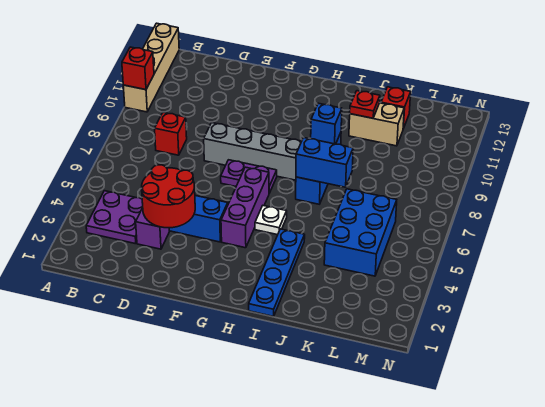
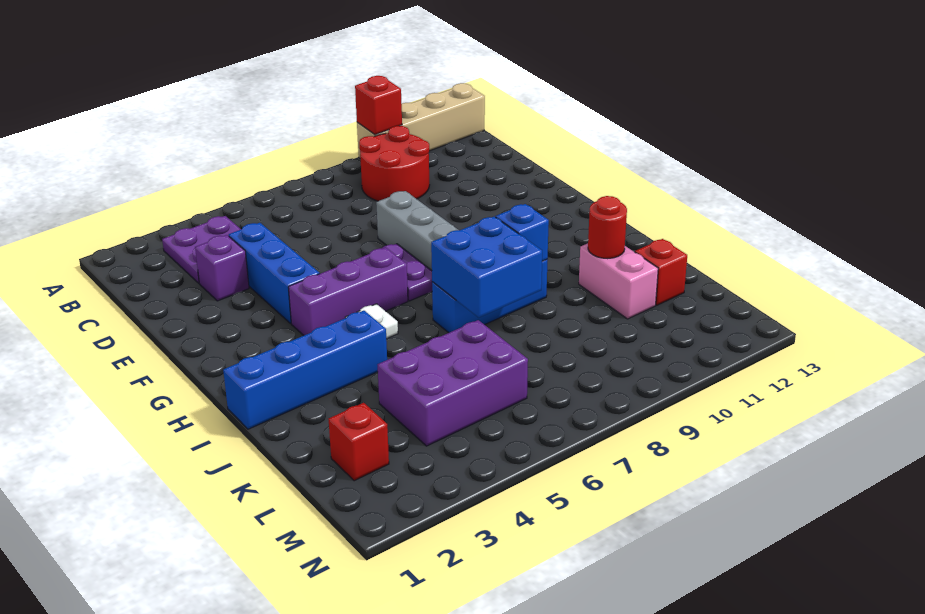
red 1x1 brick [155,113,187,155] -> red 1x1 brick moved to [329,403,389,481]
red 2x2 round brick [142,165,195,228] -> red 2x2 round brick moved to [359,126,429,201]
blue 1x4 plate [249,229,305,316] -> blue 1x4 brick [223,311,387,429]
blue 1x2 brick [296,137,353,187] -> blue 2x2 brick [431,217,542,317]
tan 1x2 brick [349,103,404,146] -> pink 1x2 brick [579,244,658,319]
red 1x1 plate [350,91,380,118] -> red 1x1 round brick [588,196,627,259]
blue 2x3 brick [324,189,397,276] -> purple 2x3 brick [378,320,528,446]

